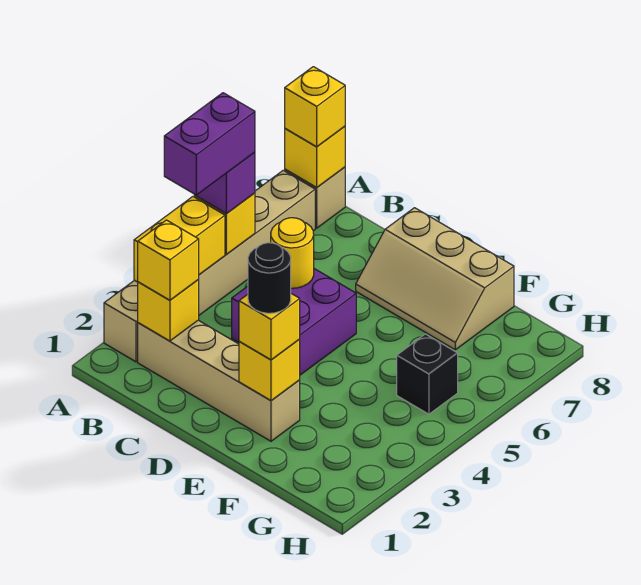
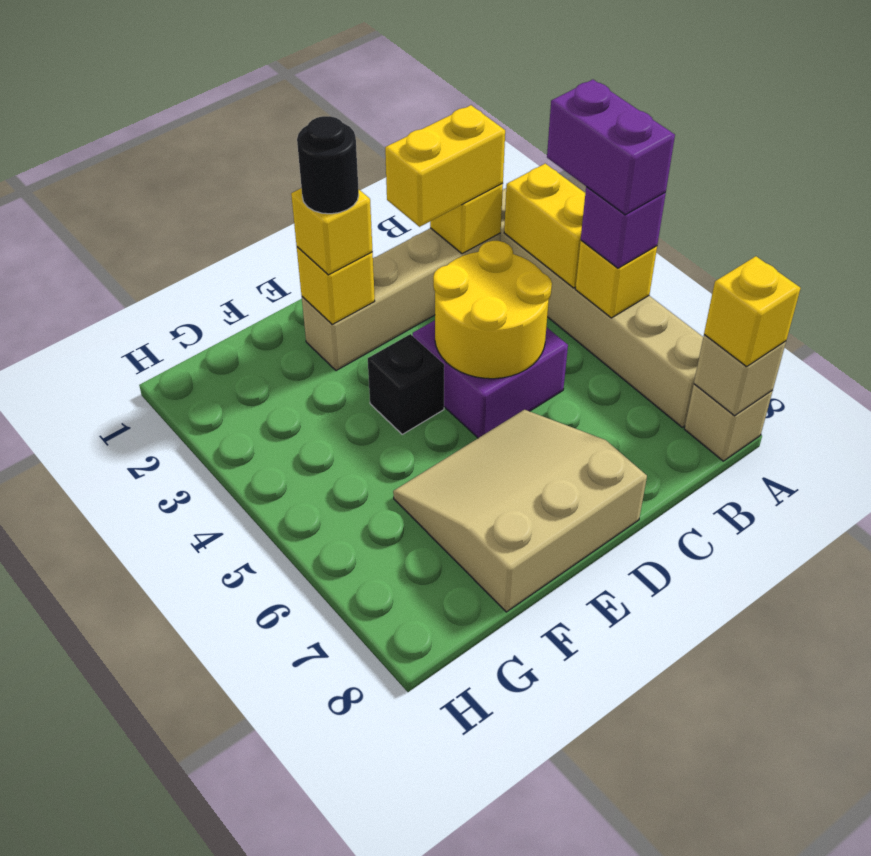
yellow 1x1 brick [285,126,345,188] -> tan 1x1 brick [694,335,786,416]
yellow 1x1 brick [138,220,199,300] -> yellow 1x2 brick [385,105,505,227]
yellow 1x1 round brick [271,218,314,288] -> yellow 2x2 round brick [433,241,552,379]
tan 2x3 slope [356,208,514,350] -> tan 3x3 slope [393,410,647,612]
black 1x1 brick [397,334,458,414] -> black 1x1 brick moved to [368,334,444,434]

